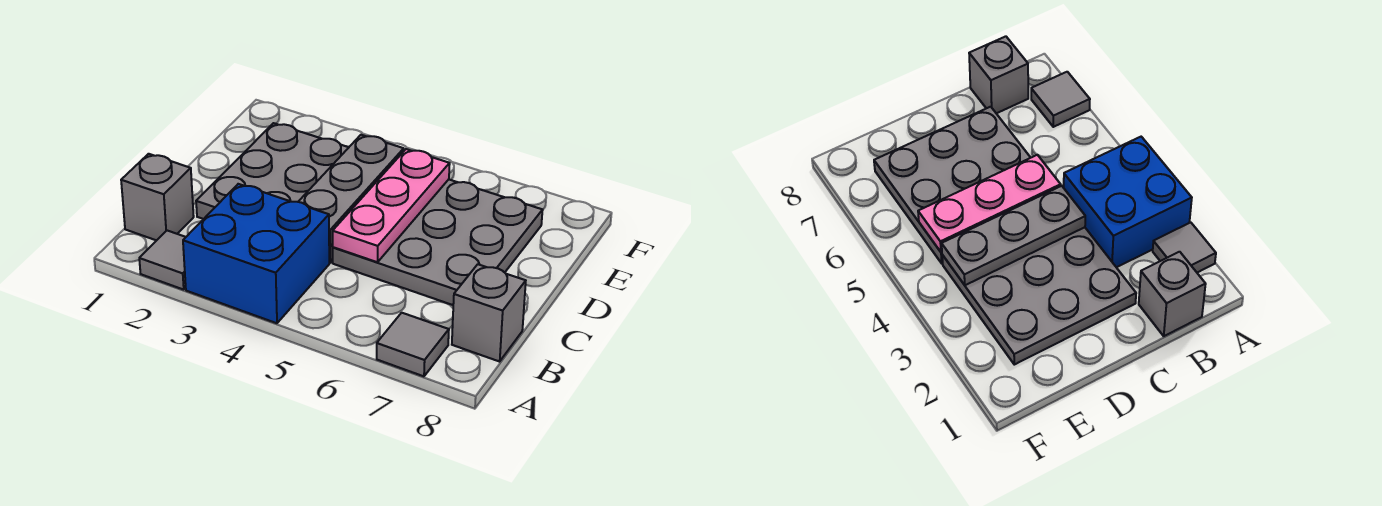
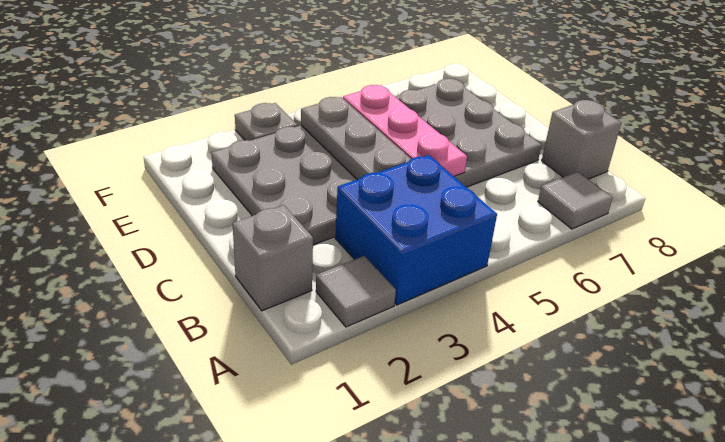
none -> grey 1x1 plate [235,103,298,141]

